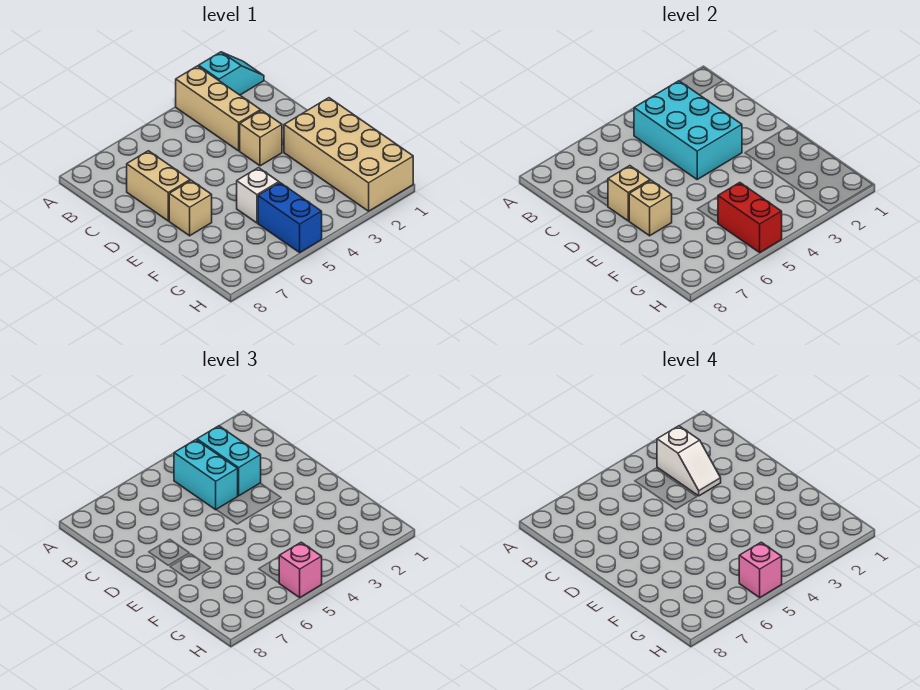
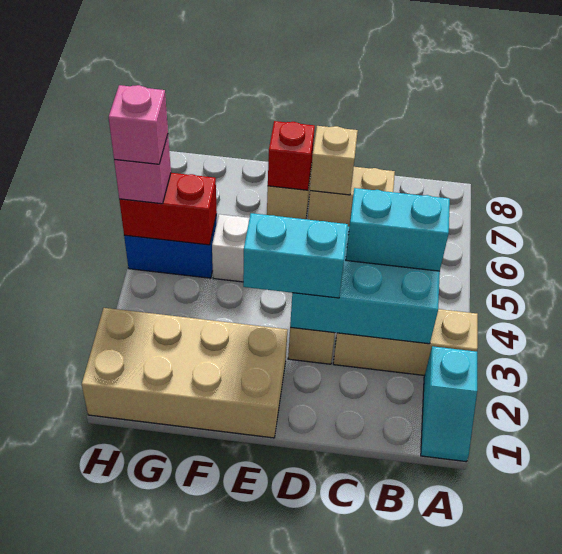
cyan 1x2 brick [197,426,261,496] -> cyan 1x2 brick moved to [243,213,348,298]
white 1x2 slope [657,426,721,496] -> none
tan 1x1 brick [629,180,672,236] -> red 1x1 brick [268,121,315,190]

